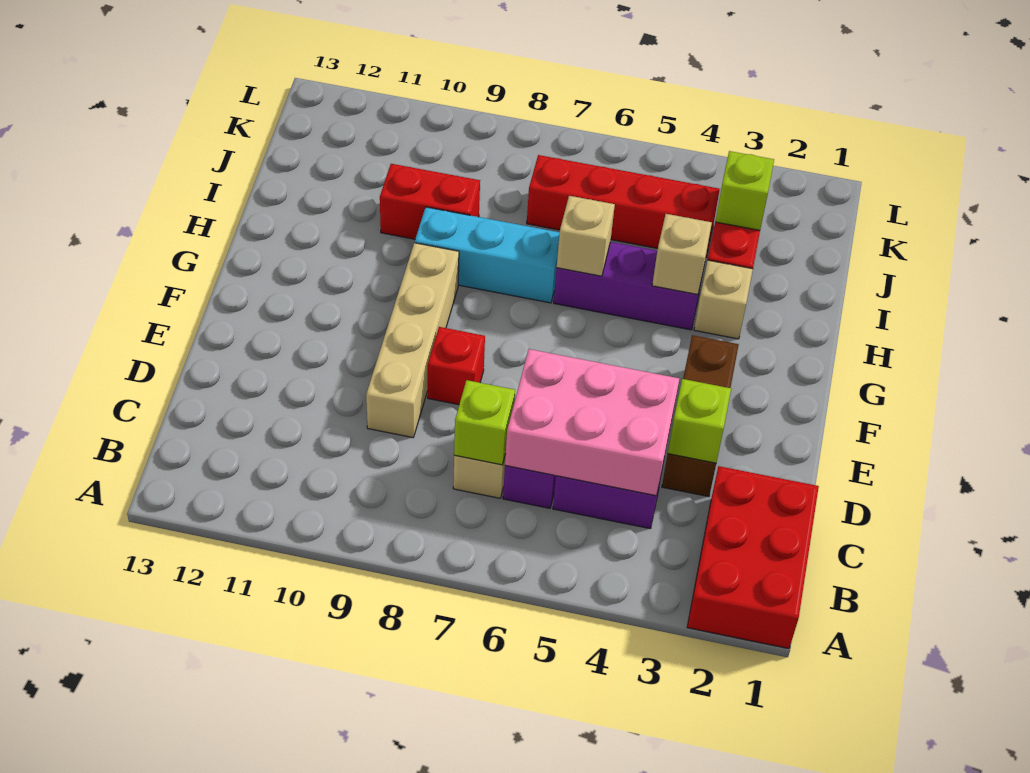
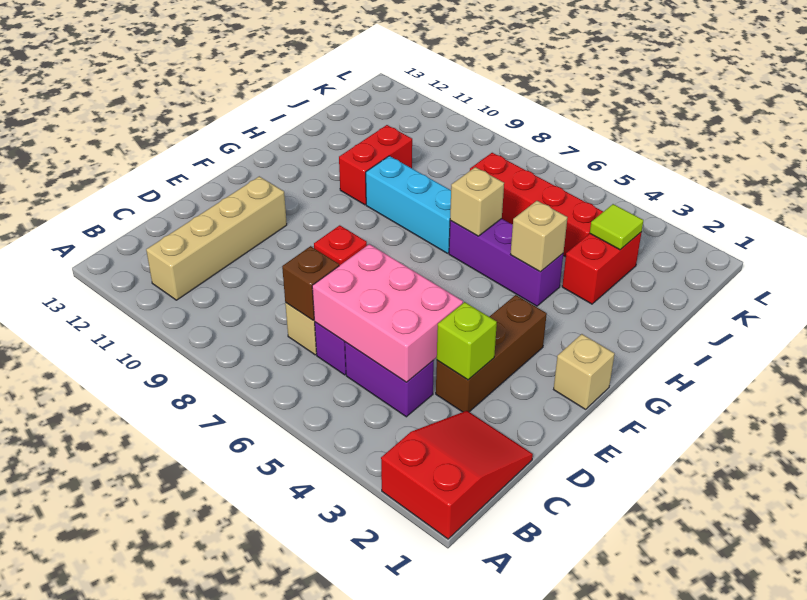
red 2x3 brick [687,466,819,649] -> red 2x3 slope [381,411,533,539]
lime 1x1 brick [454,380,515,465] -> brown 1x1 brick [282,246,339,320]
tan 1x4 brick [366,243,459,438] -> tan 1x4 brick moved to [146,176,287,300]
tan 1x1 brick [694,260,753,339] -> tan 1x1 brick moved to [554,334,615,409]
red 1x2 brick [380,164,480,239] -> red 1x2 brick turned to [339,125,412,205]
lime 1x1 brick [715,151,774,230] -> lime 1x1 tile [590,204,643,250]

